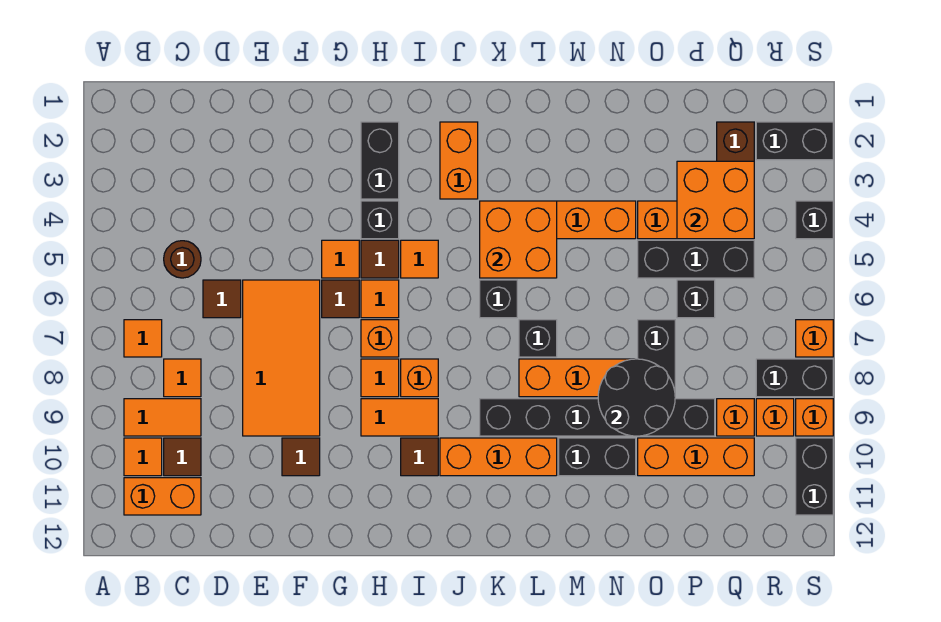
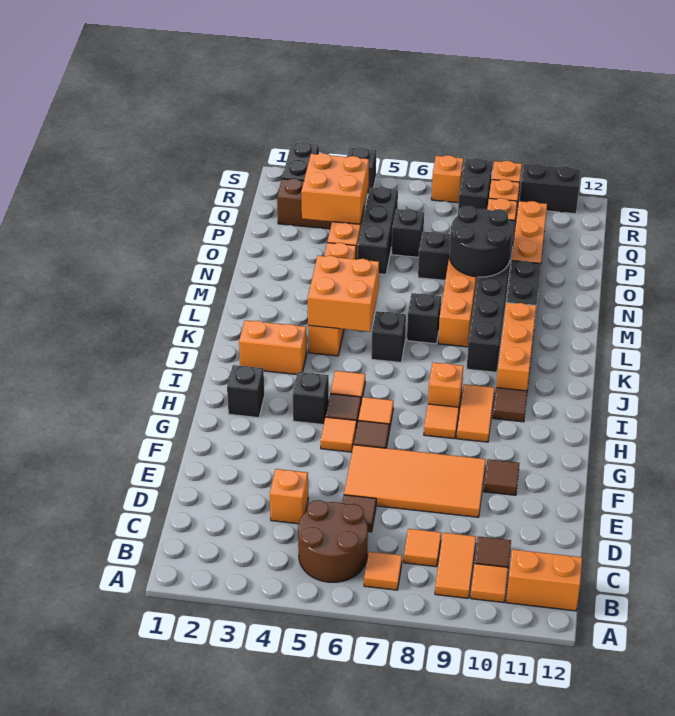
orange 1x2 brick [124,478,201,515] -> orange 1x2 brick turned to [506,549,582,611]
brown 1x1 round brick [164,241,201,278] -> brown 2x2 round brick [298,500,368,582]
black 1x2 brick [361,122,399,199] -> black 1x1 brick [227,365,265,418]
orange 1x1 brick [361,320,399,357] -> orange 1x1 brick moved to [270,469,308,524]

